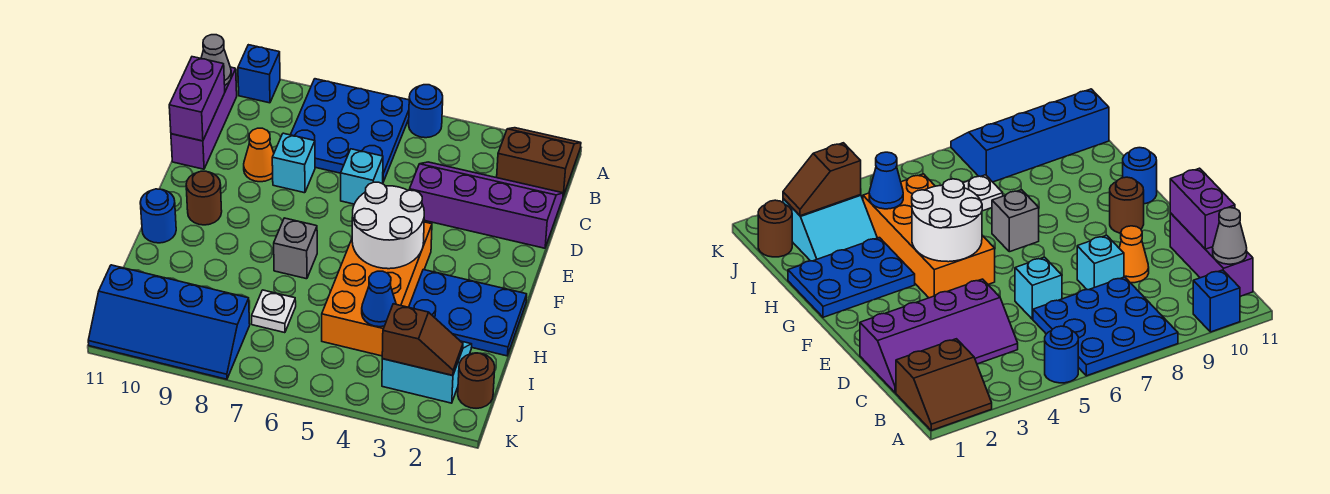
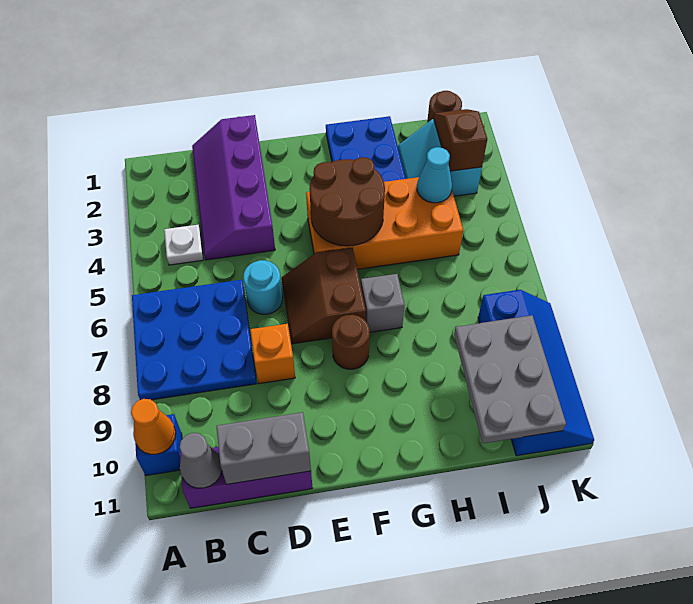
brown 2x2 slope [497,128,581,196] -> brown 2x2 slope moved to [282,248,366,344]
blue 1x1 round brick [409,85,443,138] -> none
purple 1x2 brick [169,57,225,141] -> grey 1x2 brick [216,412,311,484]
cyan 1x1 brick [341,149,383,204] -> cyan 1x1 round brick [243,260,283,314]
cyan 1x1 brick [272,133,315,193] -> orange 1x1 brick [250,324,295,384]
orange 1x1 cone [244,128,274,182] -> orange 1x1 cone moved to [131,399,176,454]
white 2x2 round brick [352,182,424,269] -> brown 2x2 round brick [309,157,385,246]
brown 1x1 round brick [186,171,222,225] -> brown 1x1 round brick moved to [332,315,370,369]
blue 1x1 round brick [140,189,176,243] -> none
blue 1x1 cone [362,271,396,327] -> cyan 1x1 cone [417,147,452,203]
white 1x1 plate [252,290,296,333] -> white 1x1 plate moved to [164,225,203,265]
none -> grey 2x3 plate [454,315,566,443]

